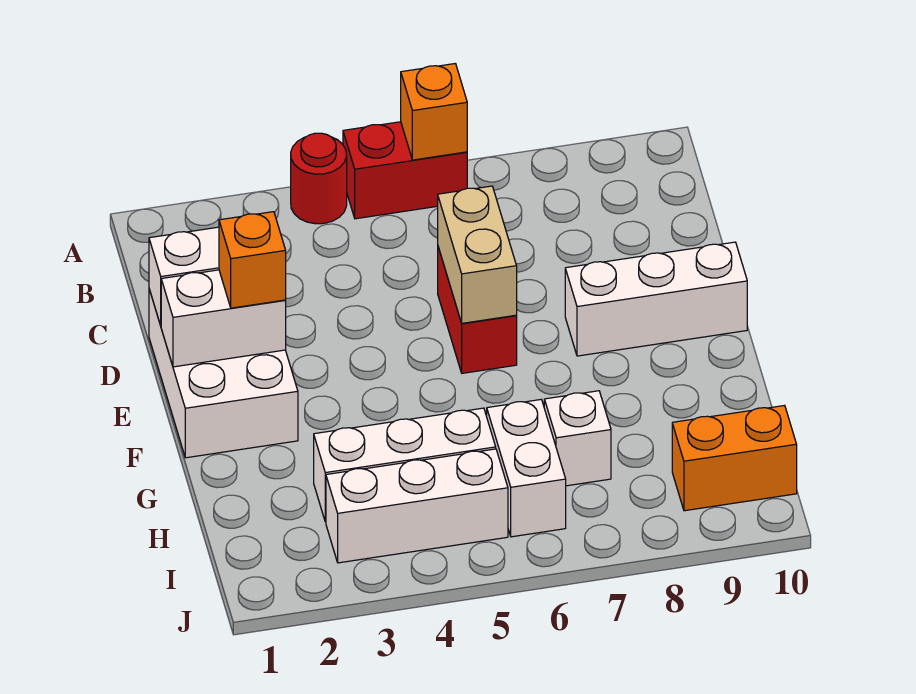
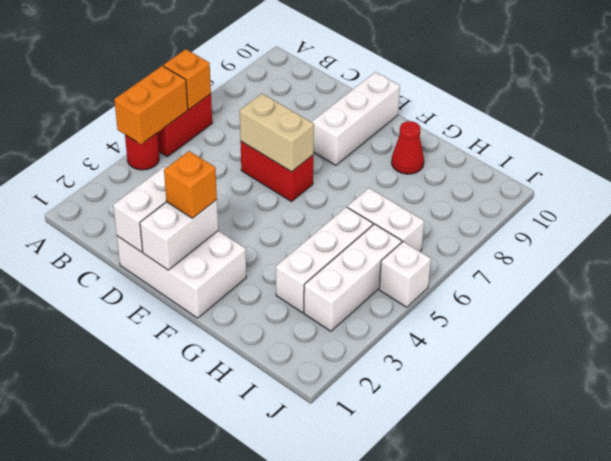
none -> red 1x1 cone [392,121,424,174]
white 1x1 brick [544,391,611,486] -> white 1x1 brick moved to [379,242,431,307]
orange 1x2 brick [672,405,797,511] -> orange 1x2 brick moved to [114,66,188,144]

